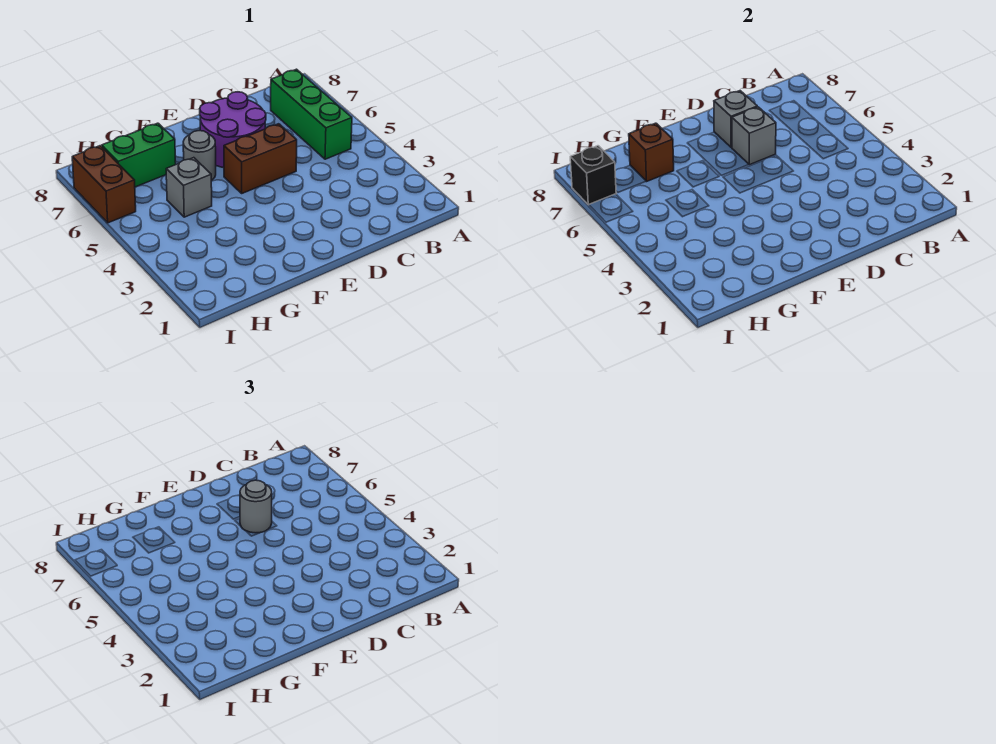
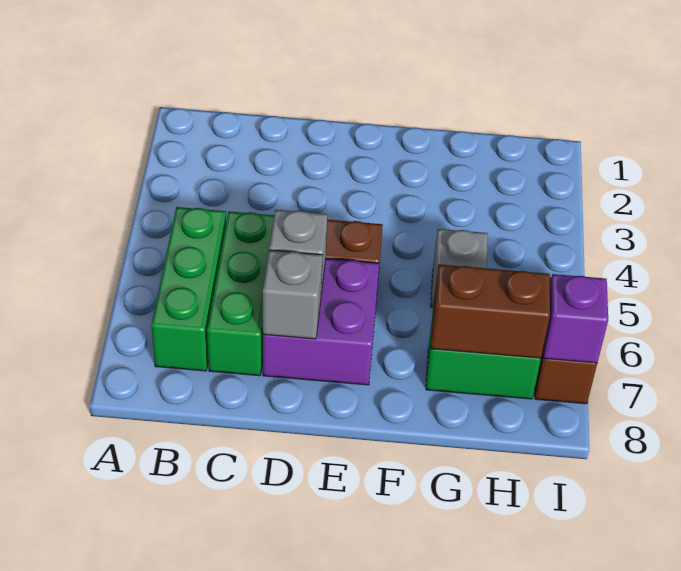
none -> green 1x3 brick [207,211,274,376]
purple 2x2 round brick [200,92,266,168] -> purple 2x2 brick [263,259,379,385]
grey 1x1 round brick [240,480,272,533] -> none
grey 1x1 round brick [183,131,216,181] -> none
brown 1x1 brick [629,123,674,181] -> brown 1x2 brick [431,265,550,359]
black 1x1 brick [570,146,616,205] -> purple 1x1 brick [544,274,608,363]

